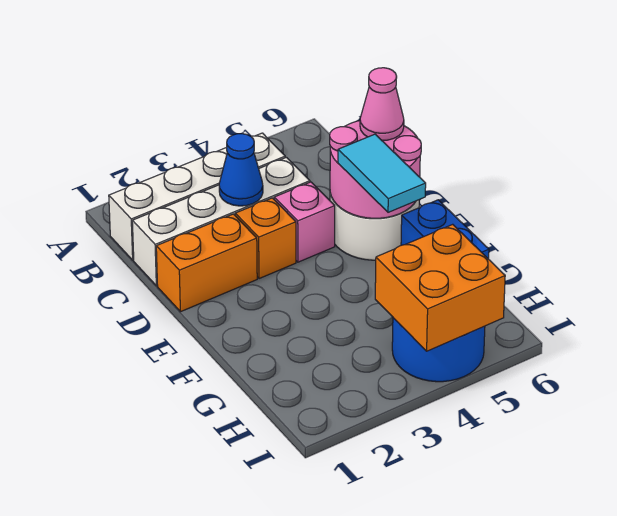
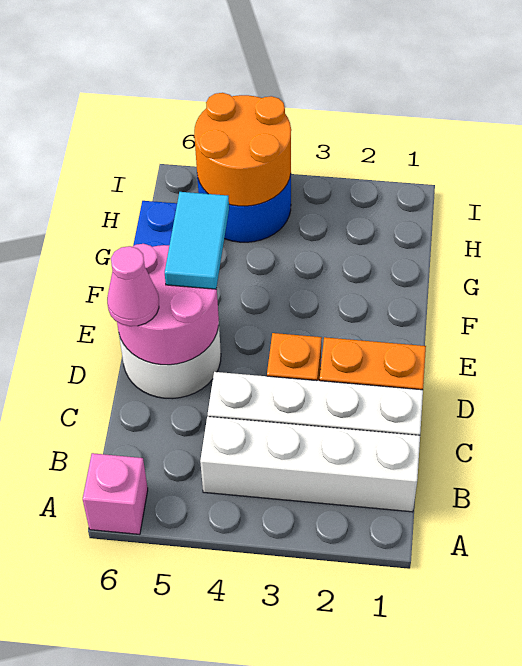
blue 1x1 cone [219,134,263,206] -> none
pink 1x1 brick [274,182,335,262] -> pink 1x1 brick moved to [83,453,148,534]
orange 2x2 brick [375,224,505,351] -> orange 2x2 round brick [194,93,291,206]

